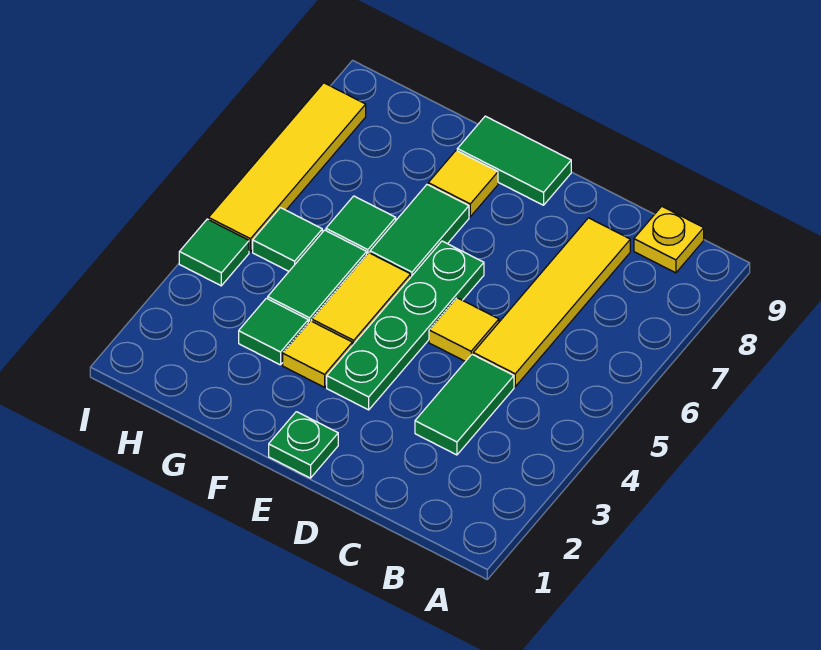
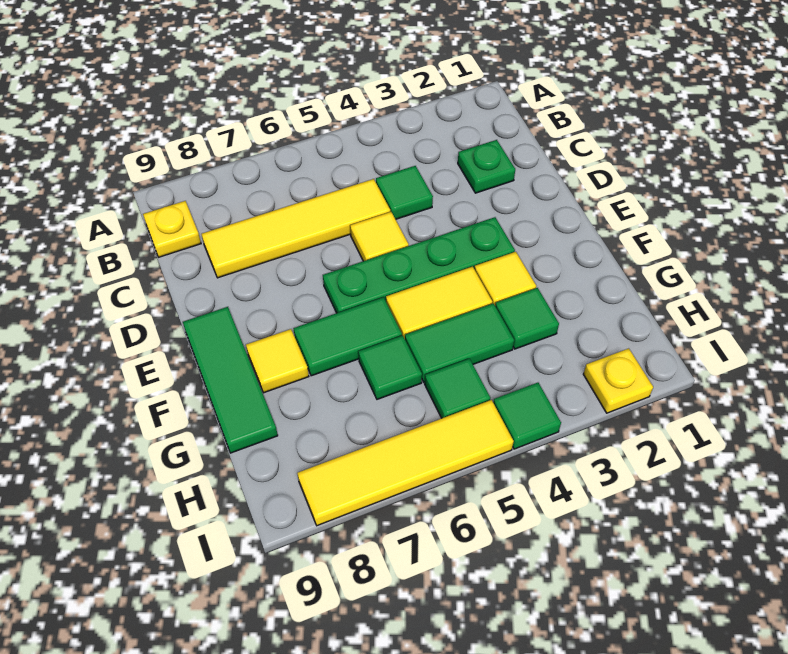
green 1x2 tile [415,354,514,455] -> green 1x1 tile [376,166,433,219]
green 1x1 plate [269,412,338,478] -> green 1x1 plate moved to [458,140,515,193]
green 1x2 tile [457,116,571,205] -> green 1x3 tile [183,307,278,453]
none -> yellow 1x1 plate [583,348,653,413]

